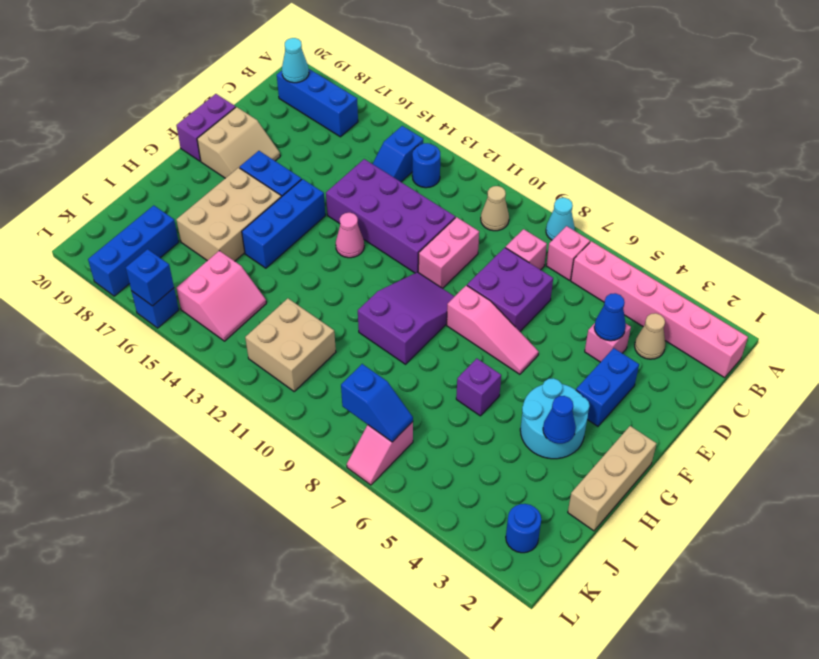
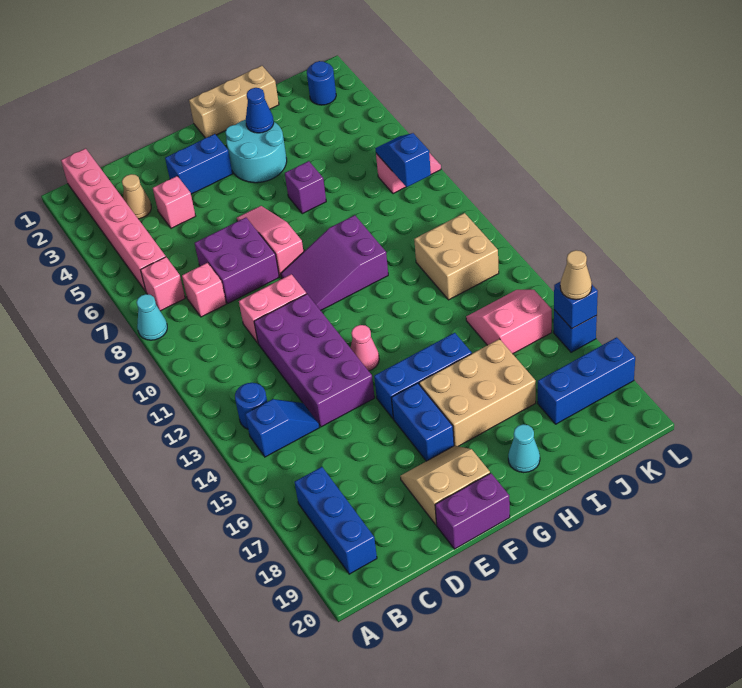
tan 1x1 cone [481,186,509,231] -> tan 1x1 cone moved to [560,250,592,300]
cyan 1x1 cone [282,38,309,83] -> cyan 1x1 cone moved to [508,424,540,473]
blue 1x1 cone [594,293,626,341] -> none

